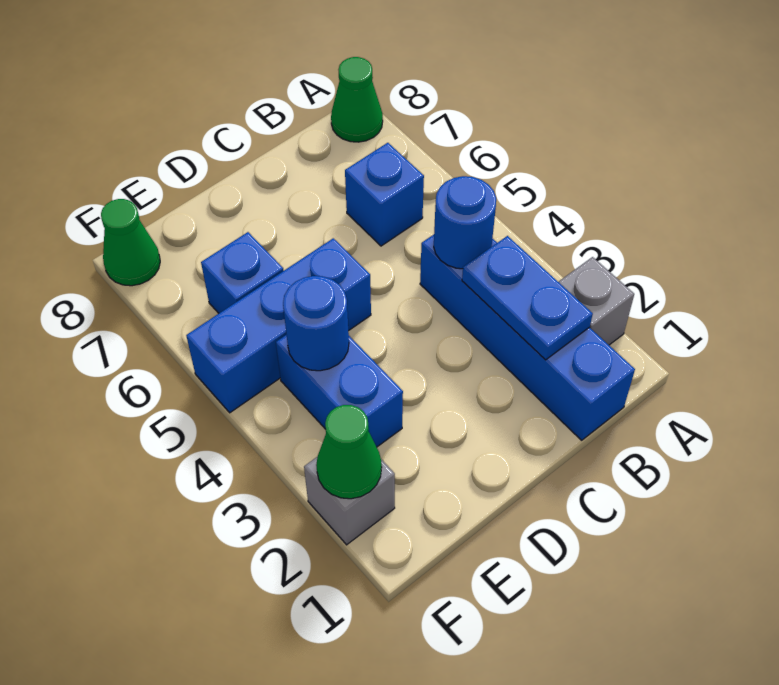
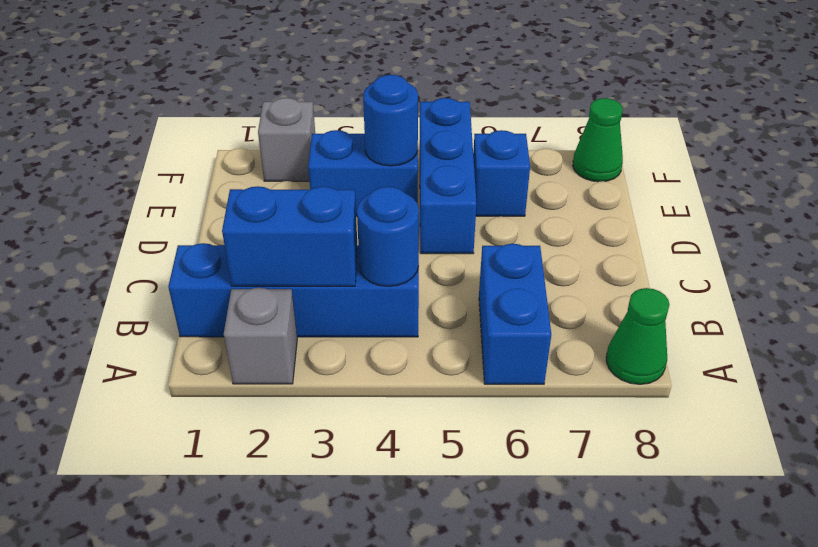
blue 1x2 plate [462,236,593,360] -> blue 1x2 brick [222,186,357,286]
blue 1x1 brick [345,143,424,246] -> blue 1x2 brick [479,244,551,384]
green 1x1 cone [316,405,382,499] -> none

